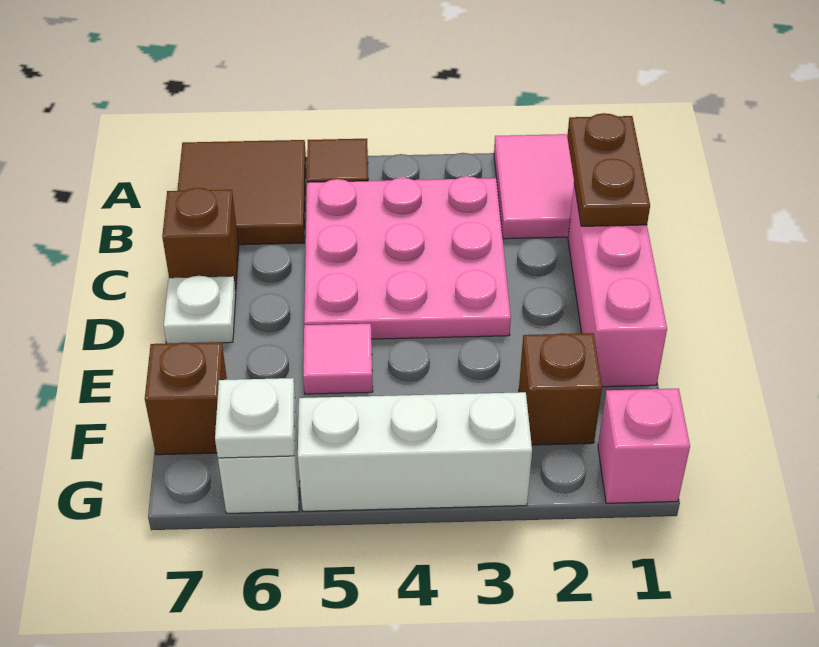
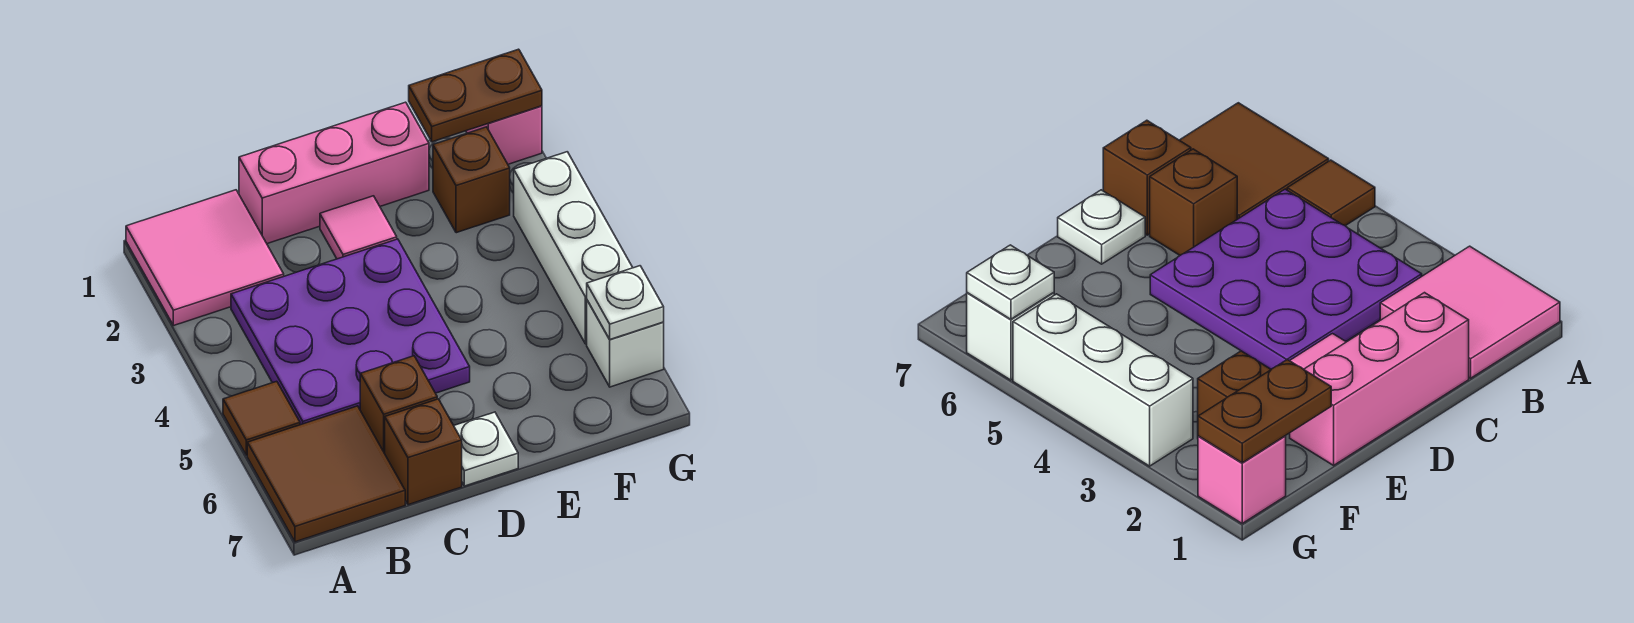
brown 1x2 plate [567,113,650,226] -> brown 1x2 plate moved to [409,49,542,142]
pink 3x3 plate [304,176,511,339] -> purple 3x3 plate [231,239,470,425]
pink 1x1 tile [303,324,373,394] -> pink 1x1 tile moved to [320,196,397,259]
brown 1x1 brick [145,342,227,455] -> brown 1x1 brick moved to [360,356,437,453]

